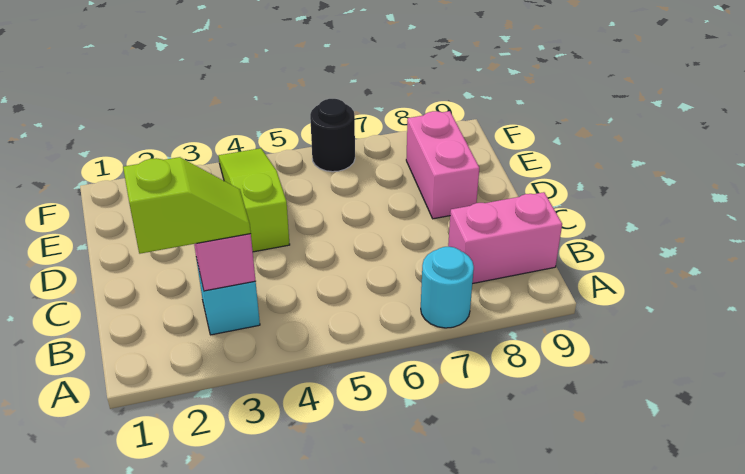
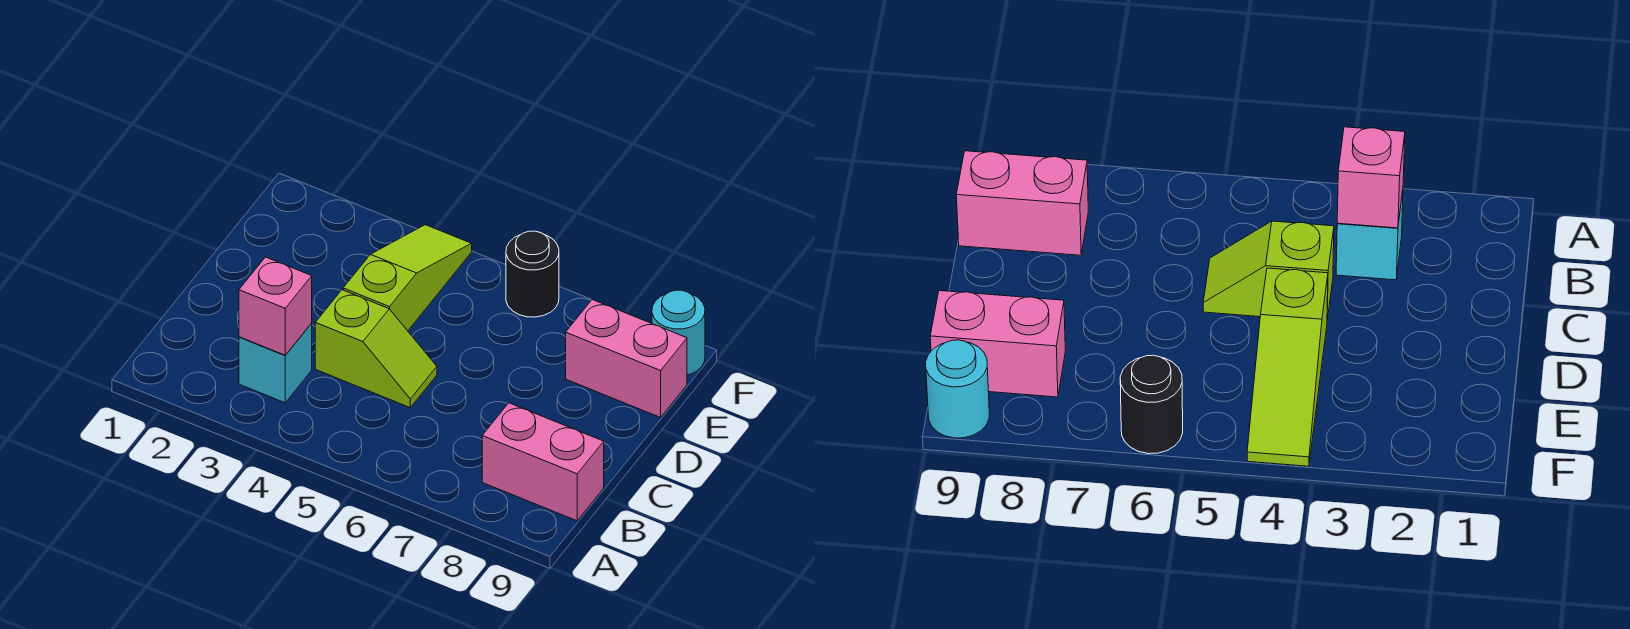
cyan 1x1 round brick [421,247,474,328] -> cyan 1x1 round brick moved to [652,290,705,375]
lime 1x2 slope [123,157,251,254] -> lime 1x2 slope moved to [315,290,437,407]
pink 1x2 brick [406,111,479,219] -> pink 1x2 brick turned to [566,300,687,417]

